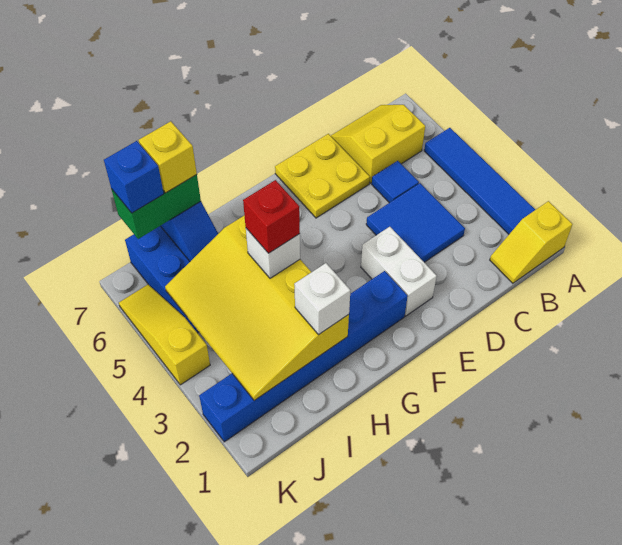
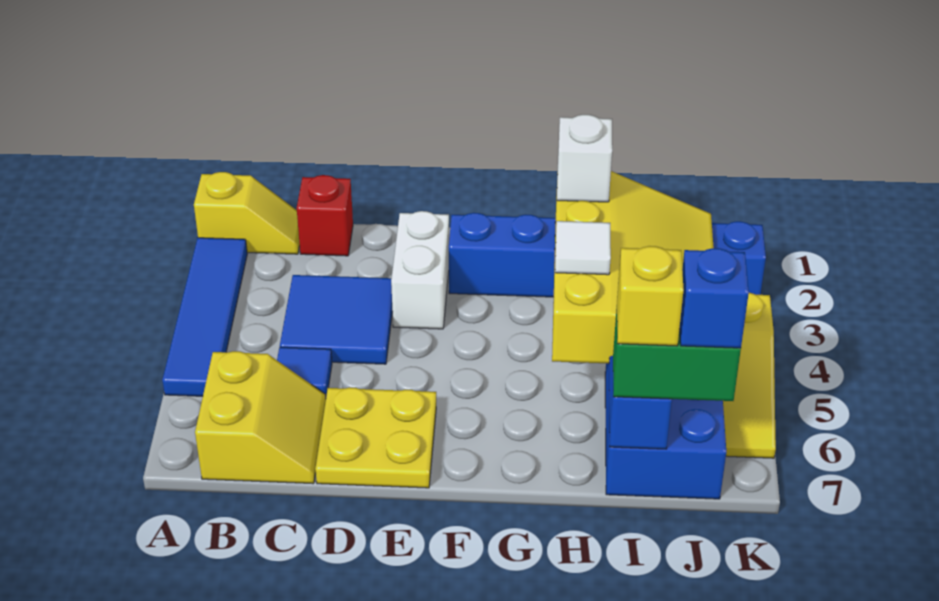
yellow 2x2 slope [331,105,425,183] -> yellow 2x2 slope turned to [195,351,326,484]
white 1x1 brick [246,228,300,278] -> white 1x1 tile [555,221,611,275]
red 1x1 brick [243,180,300,253] -> red 1x1 brick moved to [297,175,353,256]

